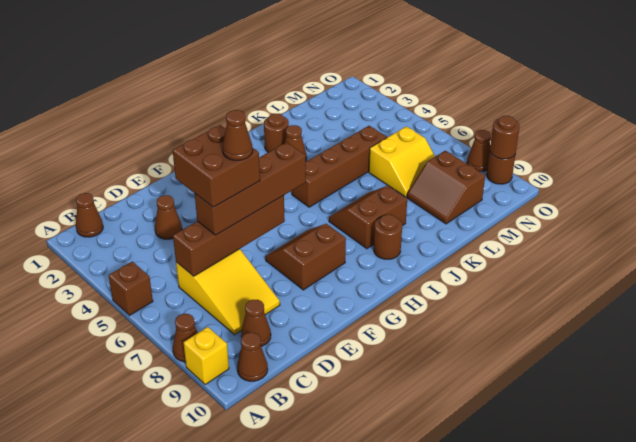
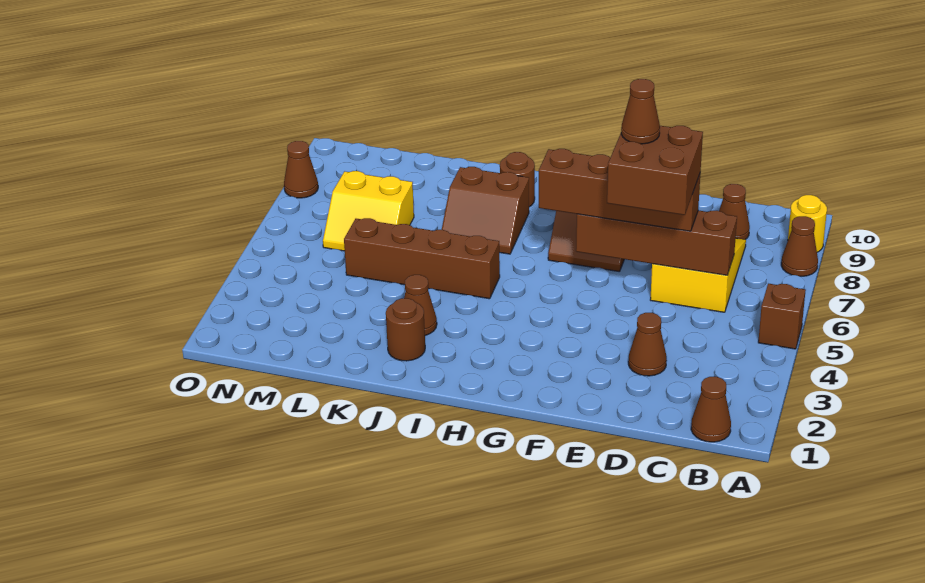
yellow 1x1 brick [184,327,229,384] -> yellow 1x1 round brick [788,195,827,252]
brown 1x1 cone [237,333,268,381] -> none
yellow 2x2 slope [369,127,435,197] -> yellow 2x2 slope turned to [323,171,414,251]
brown 2x2 slope [407,151,485,224] -> none
brown 1x1 round brick [487,153,516,184] -> none
brown 1x1 round brick [490,116,520,159] -> none

